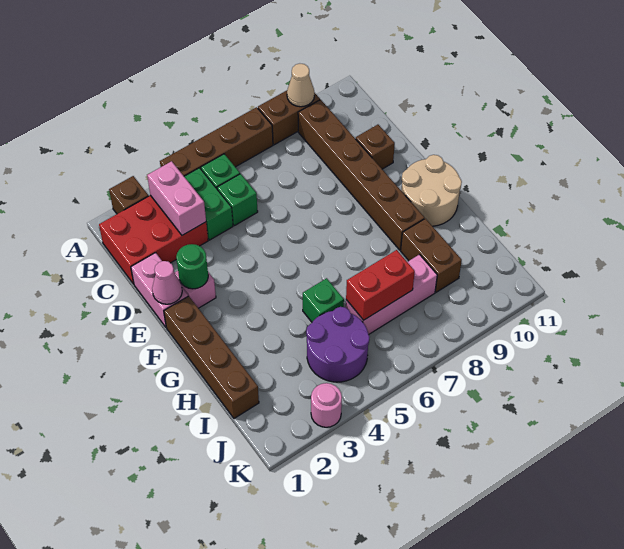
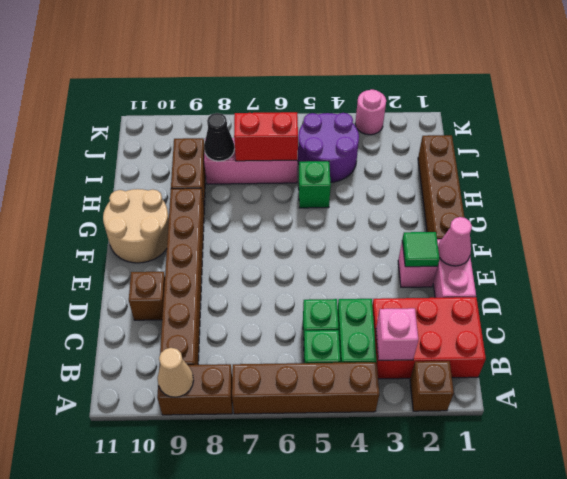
pink 1x2 brick [147,161,206,235] -> pink 1x1 brick [376,308,418,360]
green 1x1 round brick [176,244,208,289] -> green 1x1 tile [402,232,440,267]
none -> black 1x1 cone [204,113,234,161]

